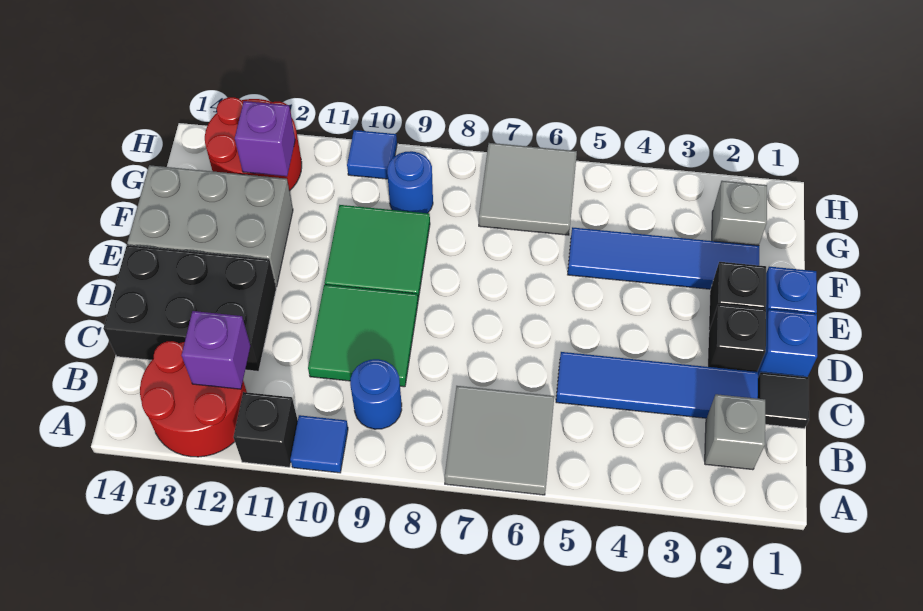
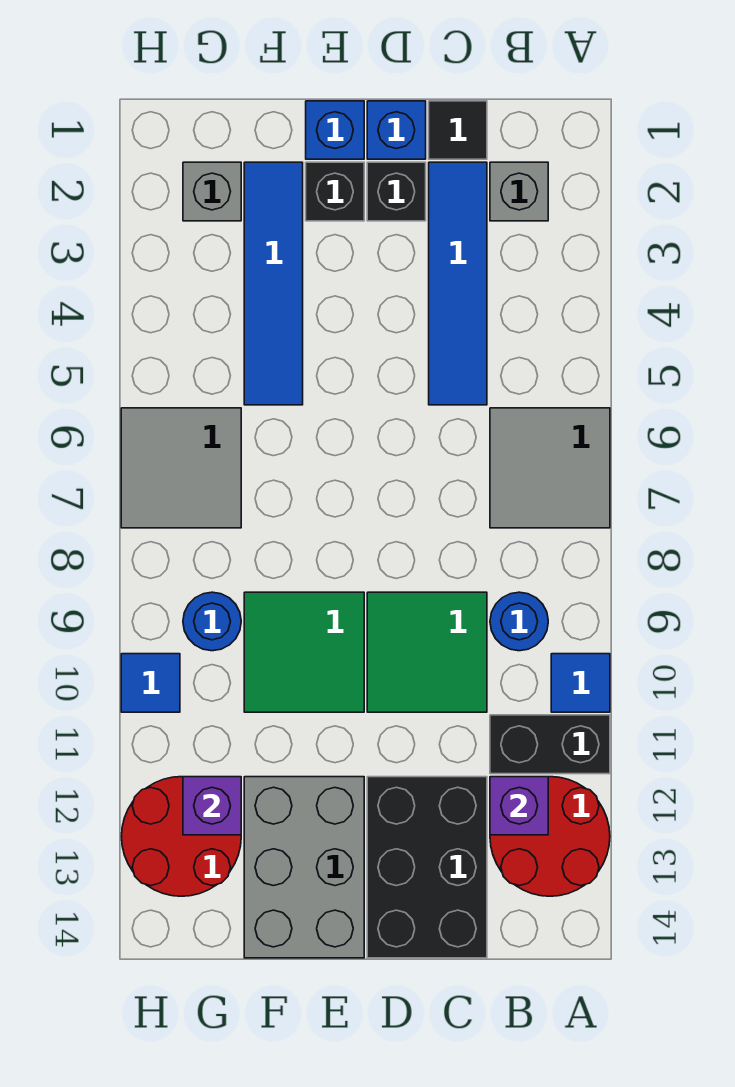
black 1x1 brick [233,392,298,467] -> black 1x2 brick [490,715,610,774]

